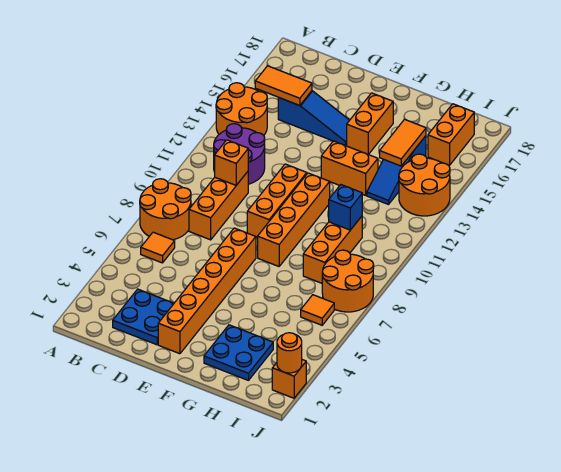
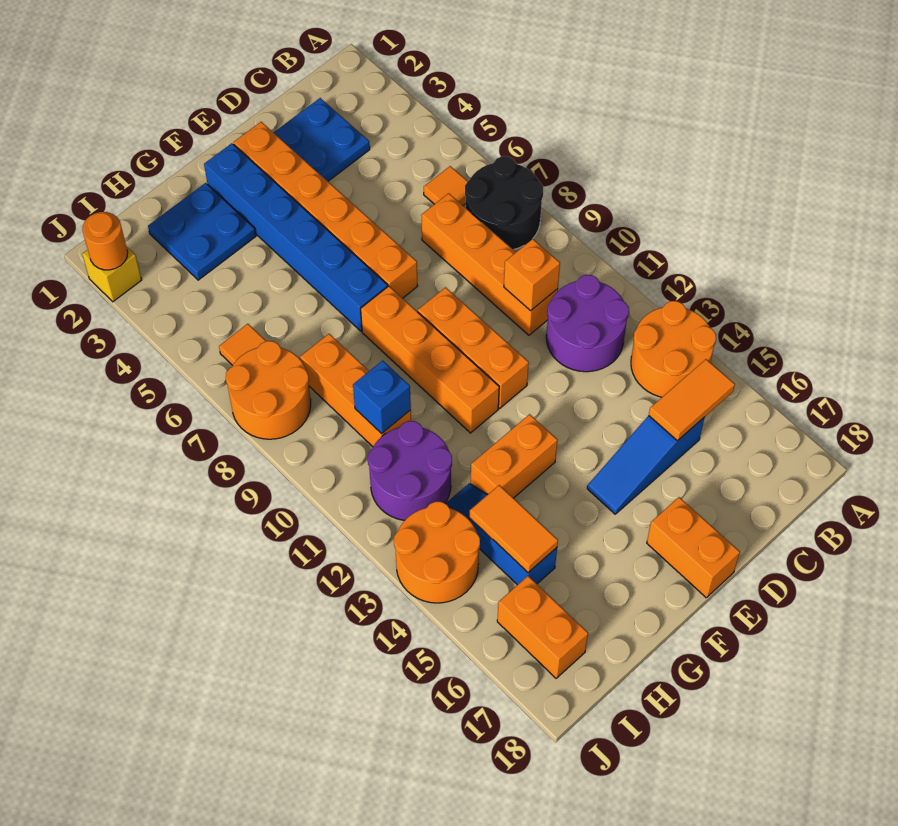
orange 2x2 round brick [140,179,191,240] -> black 2x2 round brick [465,156,543,250]
orange 1x3 brick [189,172,248,240] -> orange 1x4 brick [421,193,558,335]
none -> blue 1x6 brick [204,143,388,331]
orange 1x2 brick [347,93,393,155] -> orange 1x2 brick moved to [647,497,740,598]
none -> purple 2x2 round brick [368,421,452,520]
orange 1x1 brick [272,360,306,398] -> yellow 1x1 brick [82,246,142,302]

